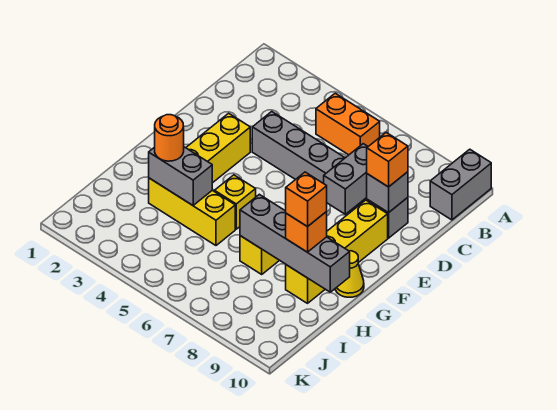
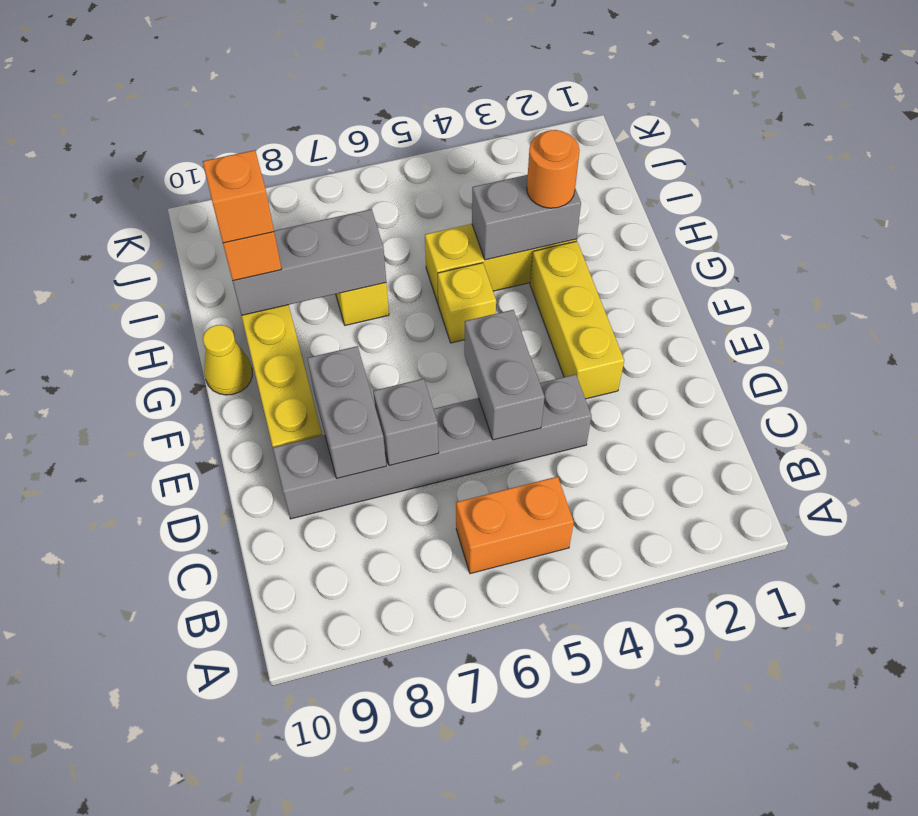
grey 1x2 brick [430,149,491,220] -> grey 1x2 brick moved to [464,310,545,440]
grey 1x1 brick [367,172,408,213] -> grey 1x1 brick moved to [373,379,439,466]
orange 1x1 brick [367,133,408,187] -> none
grey 1x4 brick [240,194,350,292] -> grey 1x3 brick [233,209,386,315]

